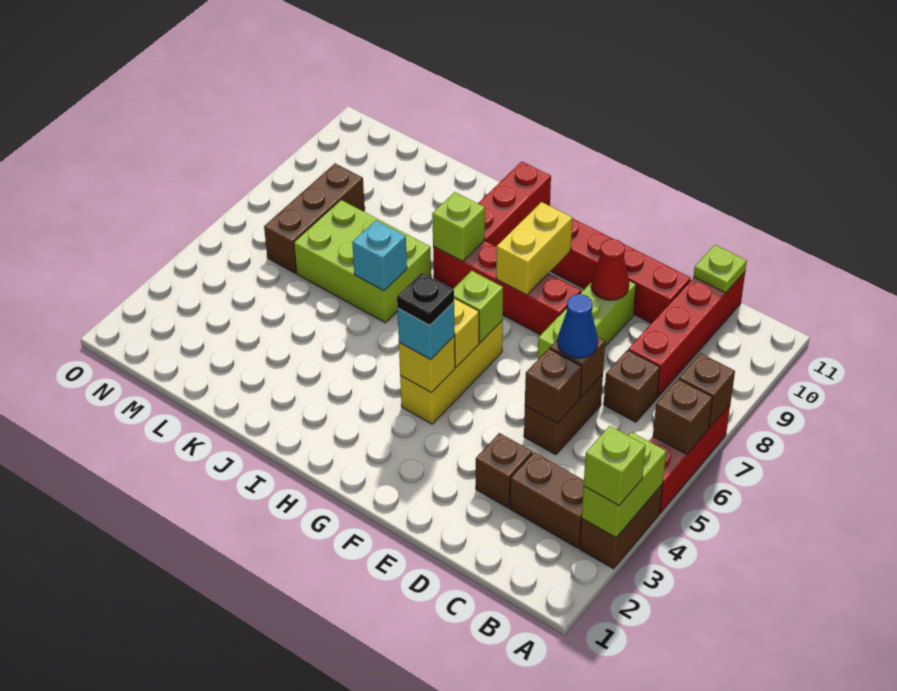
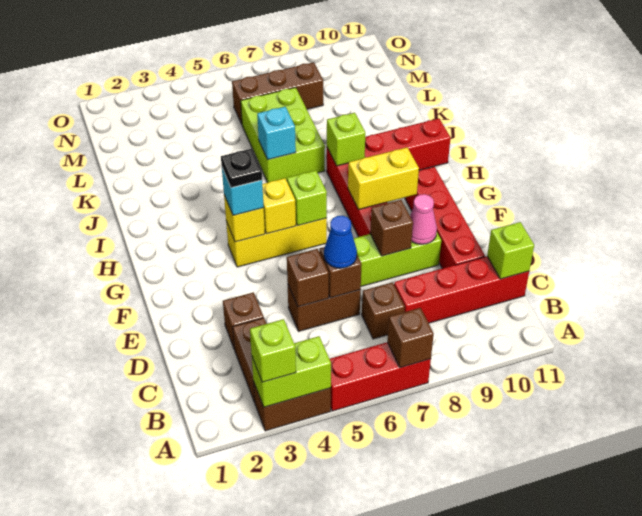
brown 1x1 brick [653,379,713,454] -> brown 1x1 brick moved to [370,200,413,256]
lime 1x1 plate [694,245,747,293] -> lime 1x1 brick [487,222,534,279]
red 1x1 cone [591,239,629,300] -> pink 1x1 cone [410,194,437,244]

